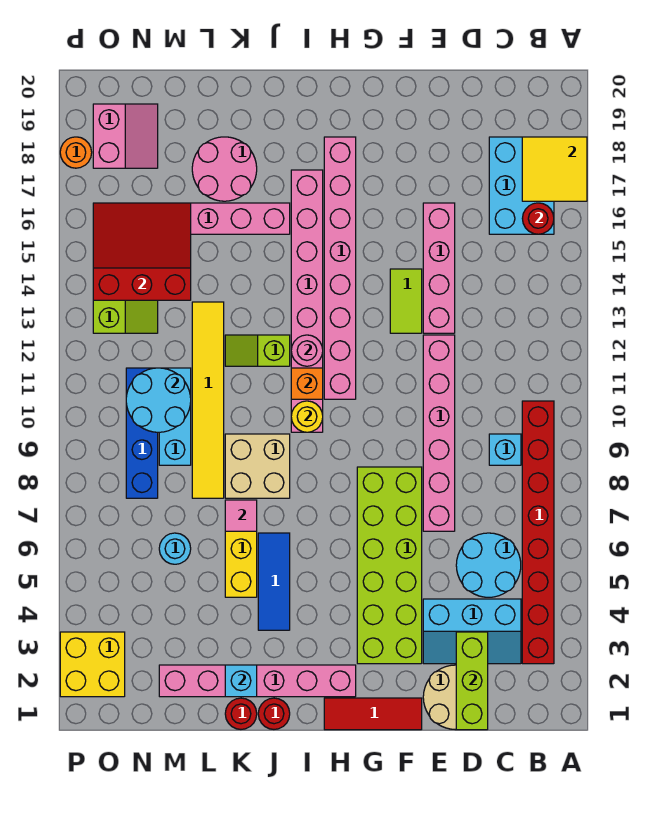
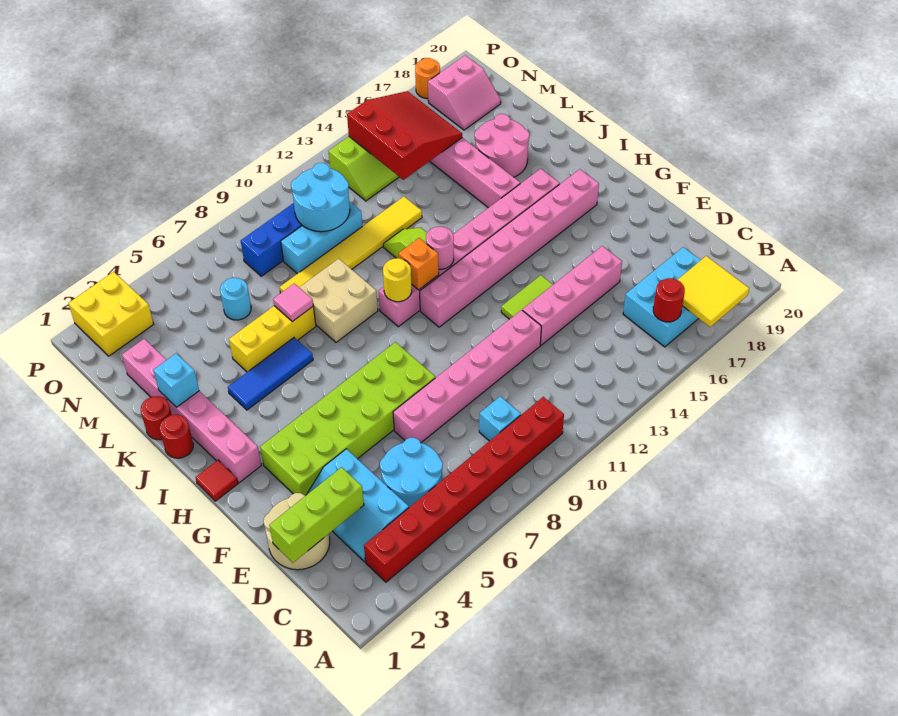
red 1x3 tile [324,698,422,730] -> red 1x1 tile [196,460,238,501]

